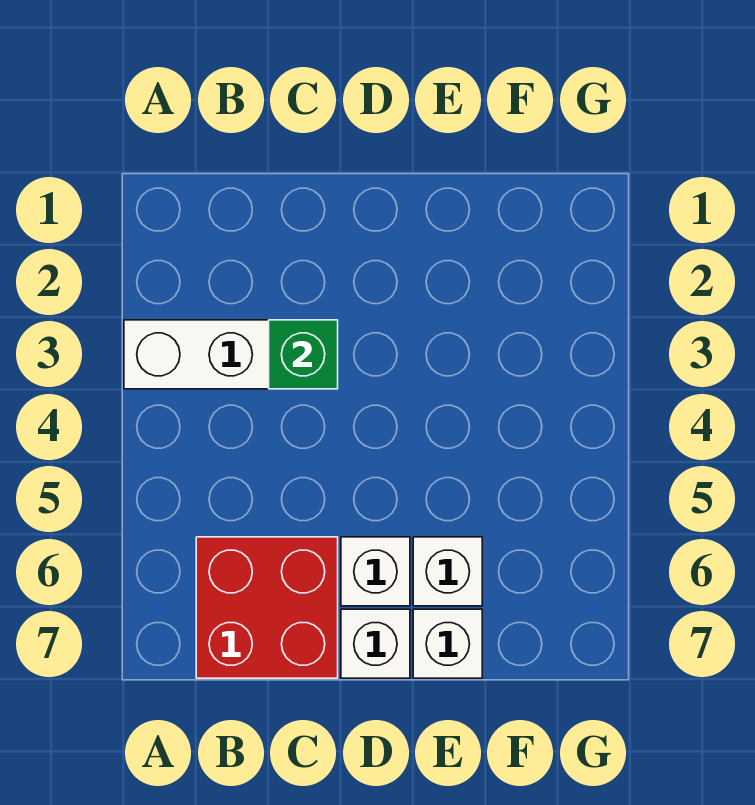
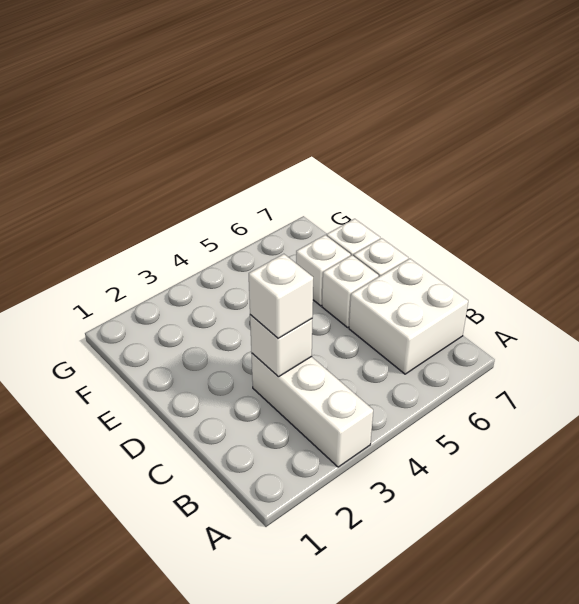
red 2x2 brick [196,537,338,678] -> white 2x2 brick [349,259,468,374]
green 1x1 brick [269,320,338,389] -> white 1x1 brick [250,315,312,377]
none -> white 1x1 brick [249,254,313,338]

